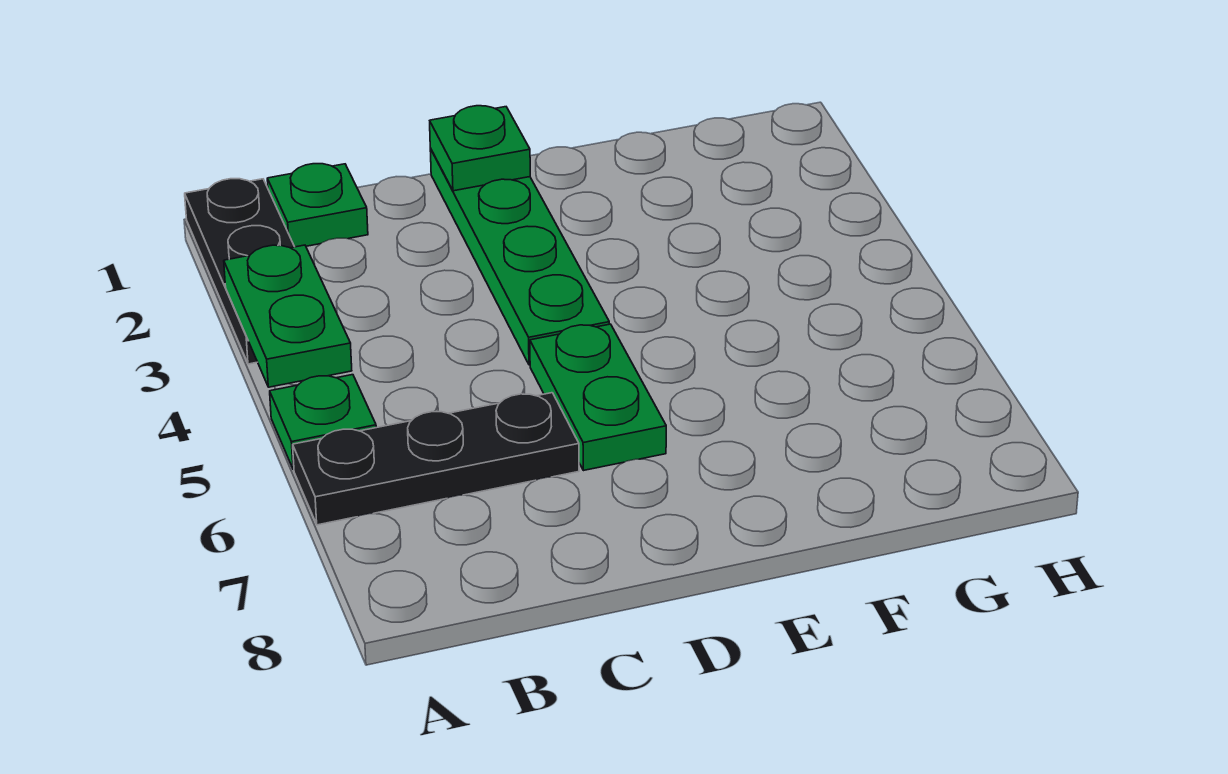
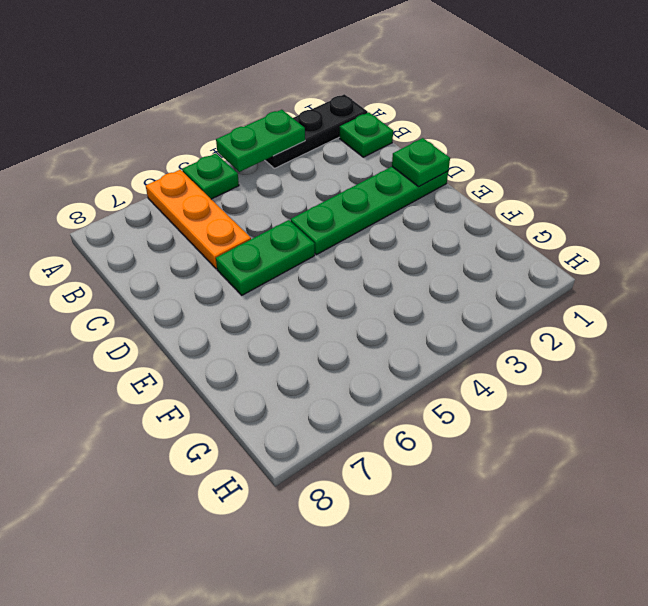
black 1x3 plate [293,393,579,525] -> orange 1x3 plate [146,170,251,269]

